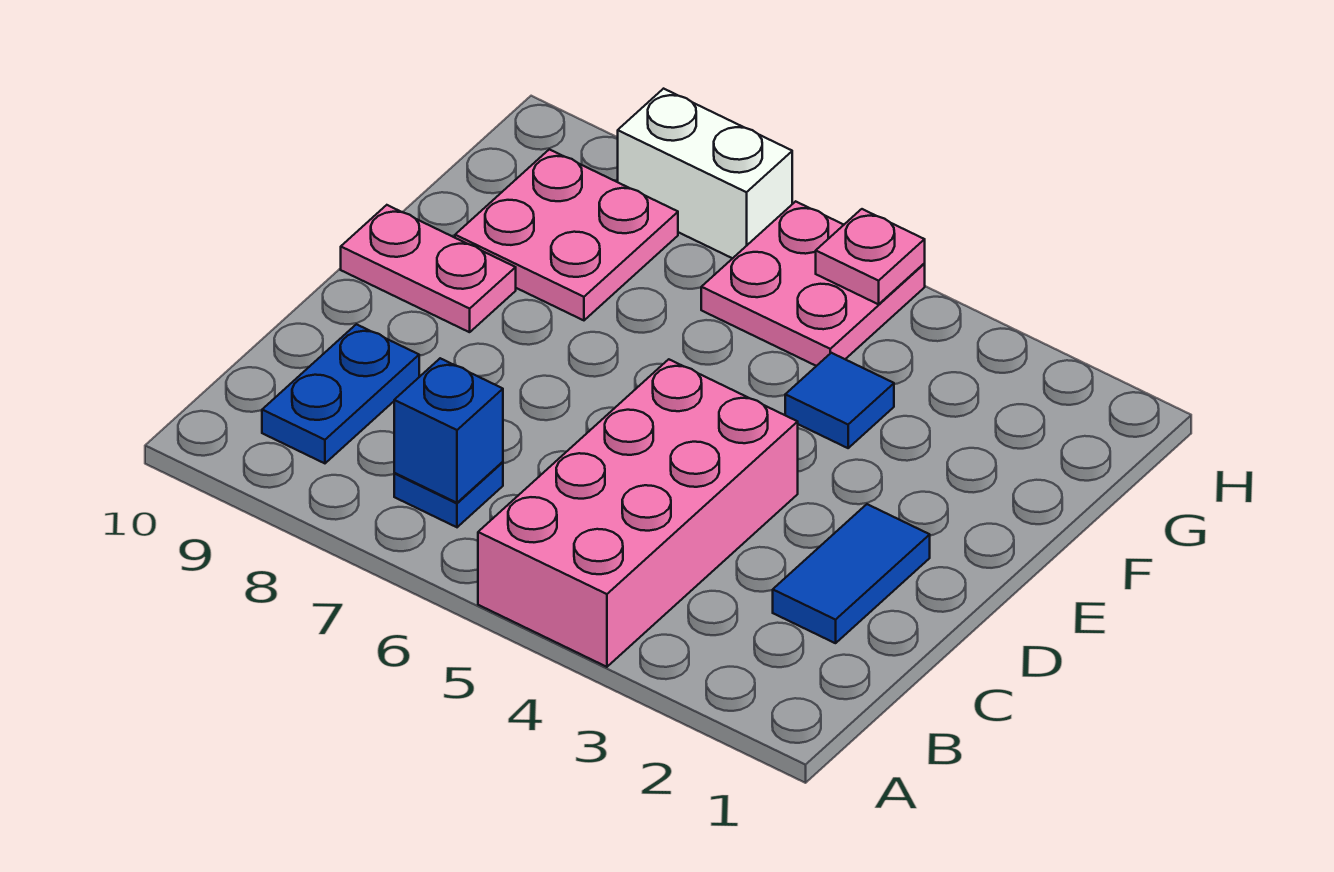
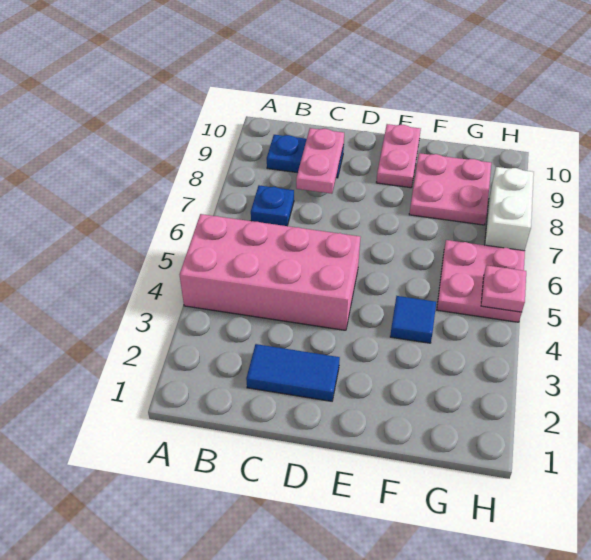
blue 1x1 brick [394,358,503,503] -> none
none -> pink 1x2 plate [296,128,344,194]

